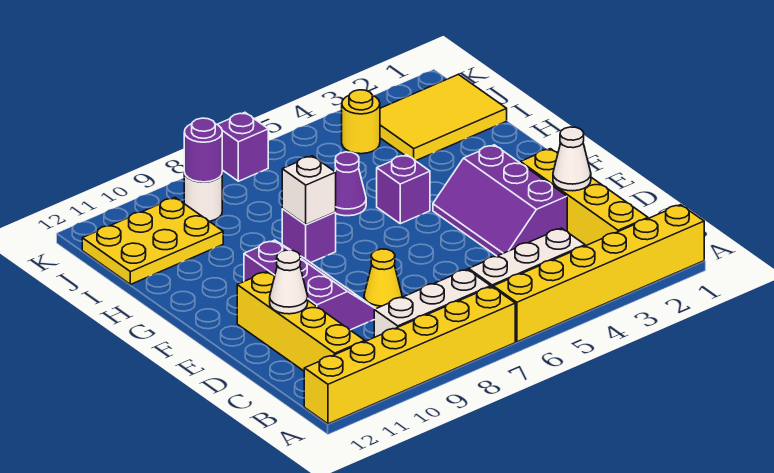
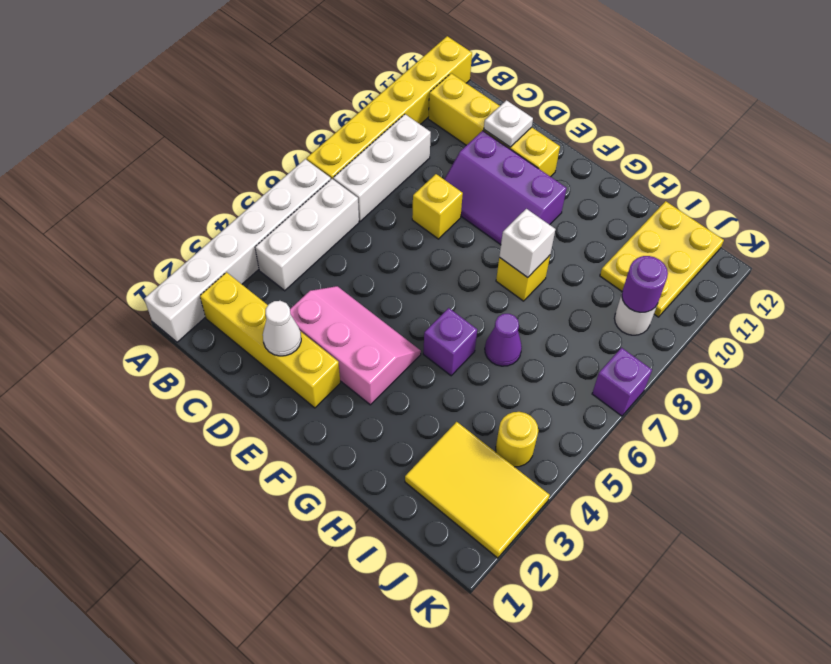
yellow 1x6 brick [493,205,704,342] -> white 1x6 brick [144,159,331,342]
purple 2x3 slope [433,145,567,256] -> pink 2x3 slope [290,286,421,405]
yellow 1x1 cone [364,249,402,309] -> yellow 1x1 brick [412,174,463,239]
white 1x1 cone [270,250,308,314] -> white 1x1 plate [484,100,533,147]
purple 1x1 brick [282,209,336,263] -> yellow 1x1 brick [496,255,550,301]
yellow 2x3 tile [380,74,507,161] -> yellow 2x3 tile turned to [405,422,550,558]

